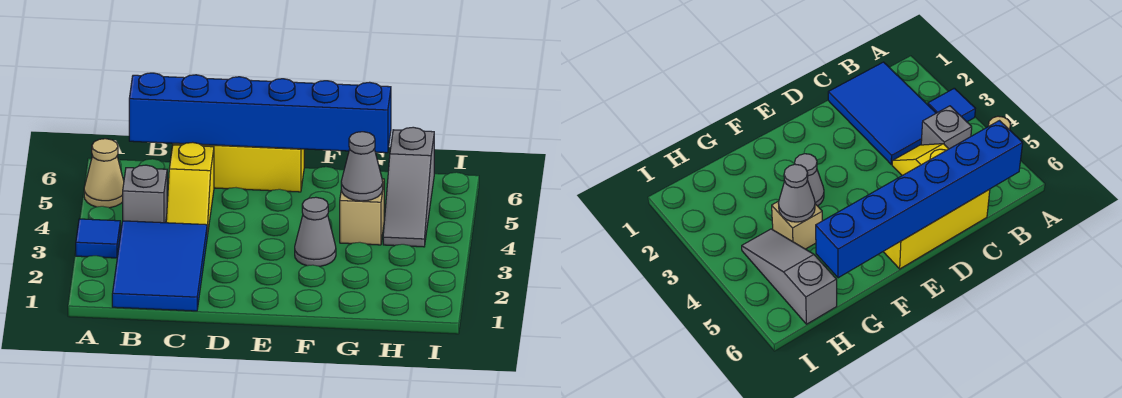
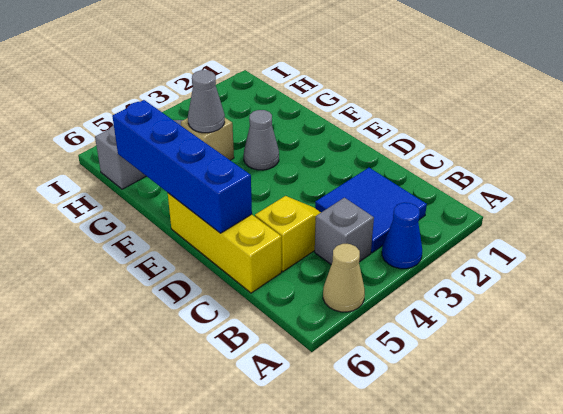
blue 1x1 tile [76,219,120,258] -> blue 1x1 cone [382,203,422,269]
blue 2x3 tile [112,221,207,311] -> blue 2x2 tile [315,168,427,253]
blue 1x6 brick [129,73,391,153] -> blue 1x4 brick [112,100,252,233]

